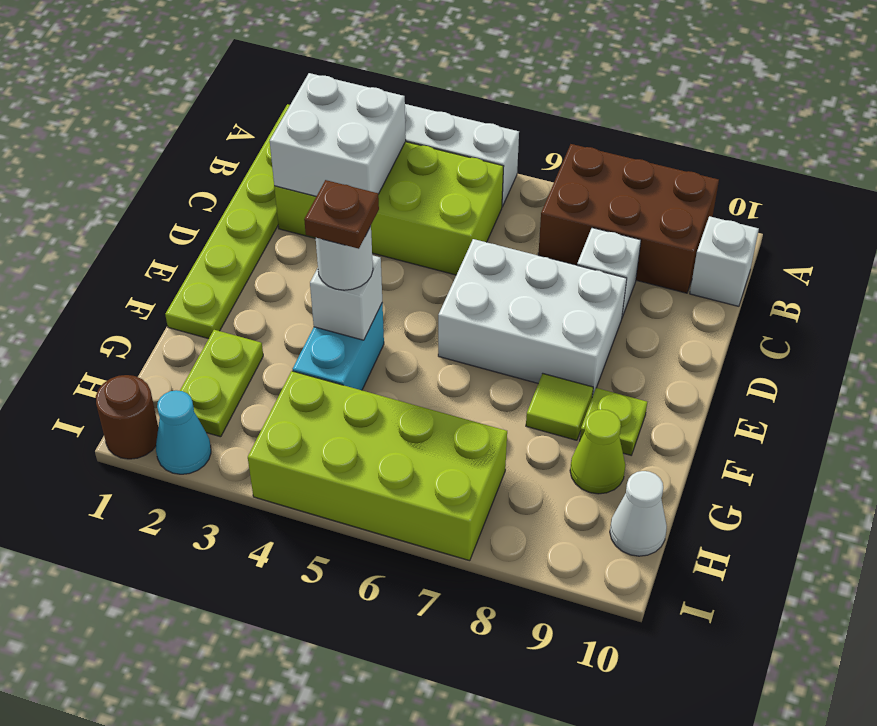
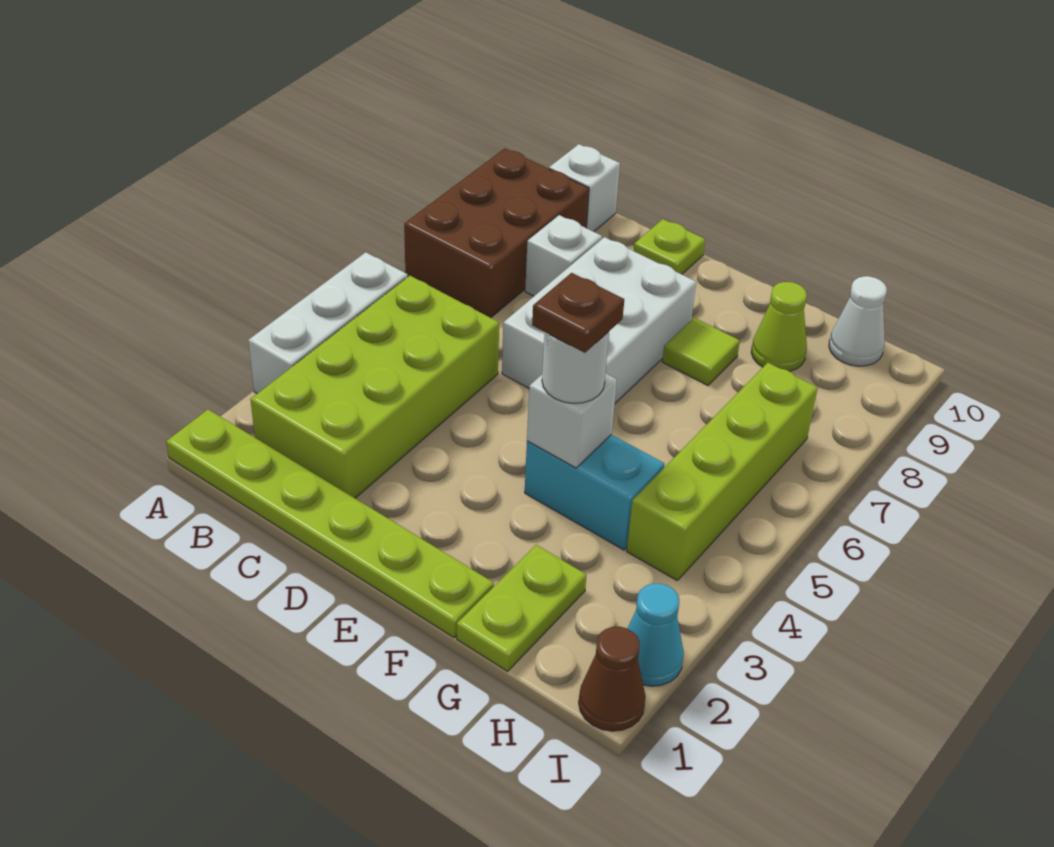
white 2x2 brick [270,73,406,196] -> none
lime 1x1 plate [580,388,647,455] -> lime 1x1 plate moved to [634,219,705,274]
lime 1x2 plate [180,330,263,437] -> lime 1x2 plate turned to [457,545,586,671]
lime 2x4 brick [248,371,507,561] -> lime 1x4 brick [627,363,818,580]
brown 1x1 round brick [96,375,158,459] -> brown 1x1 cone [579,627,646,731]

